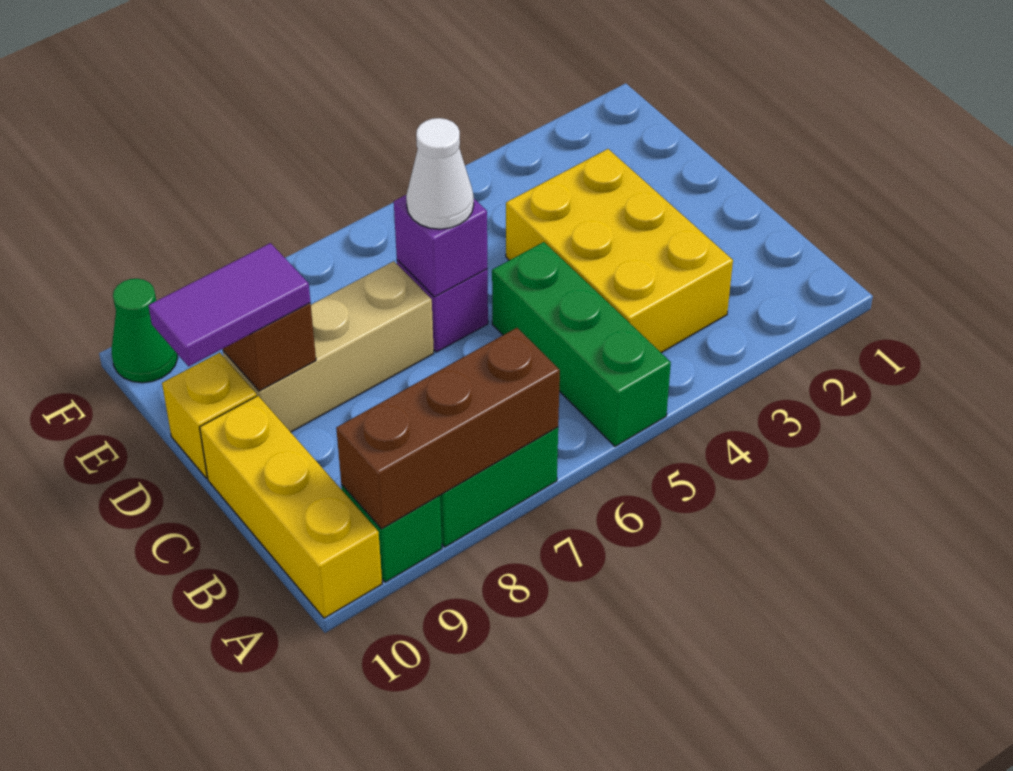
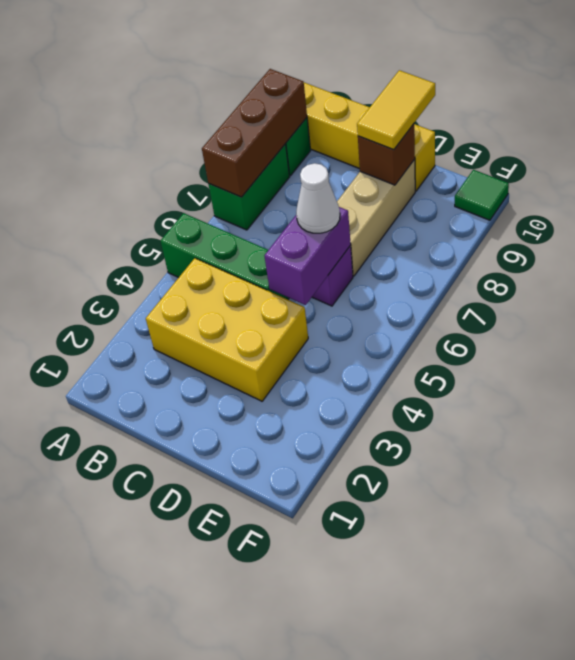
purple 1x1 brick [394,195,487,297] -> purple 1x2 brick [265,207,351,305]
purple 1x2 tile [148,243,310,367] -> yellow 1x2 tile [357,70,435,150]
green 1x1 cone [112,279,178,383] -> green 1x1 tile [455,170,509,220]

